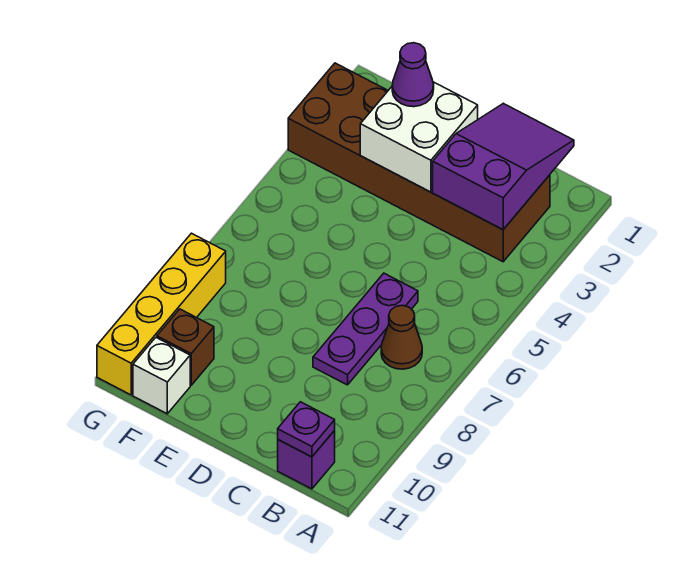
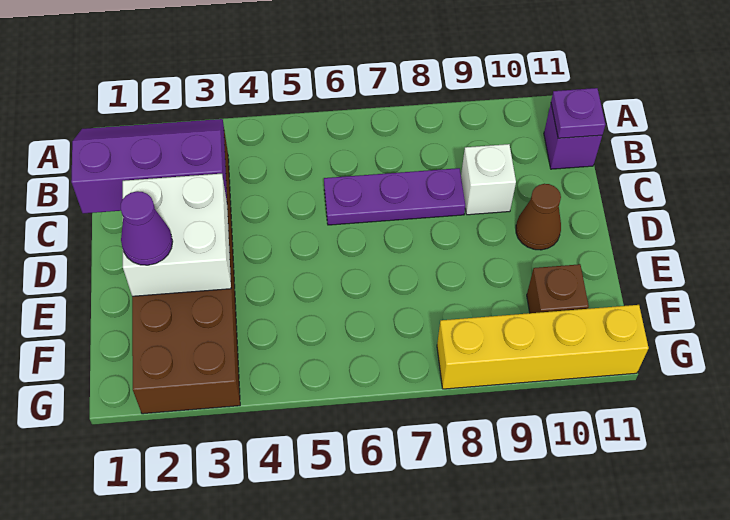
purple 2x3 slope [433,103,574,230] -> purple 2x3 slope turned to [71,119,227,213]
brown 1x1 cone [381,305,422,369] -> brown 1x1 cone moved to [516,184,561,250]
white 1x1 brick [133,338,190,414] -> white 1x1 brick moved to [461,144,516,215]

